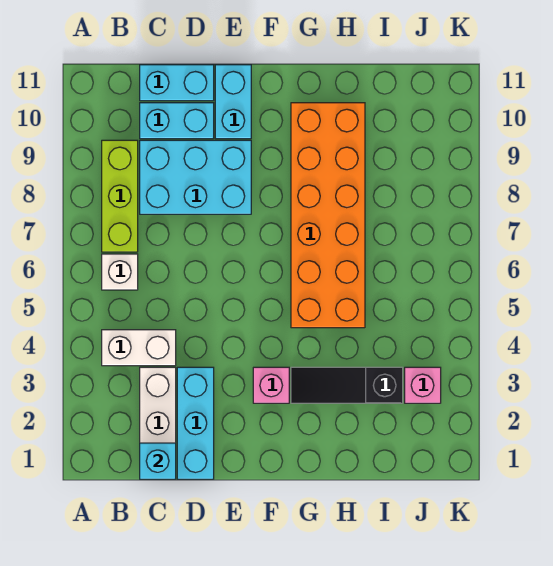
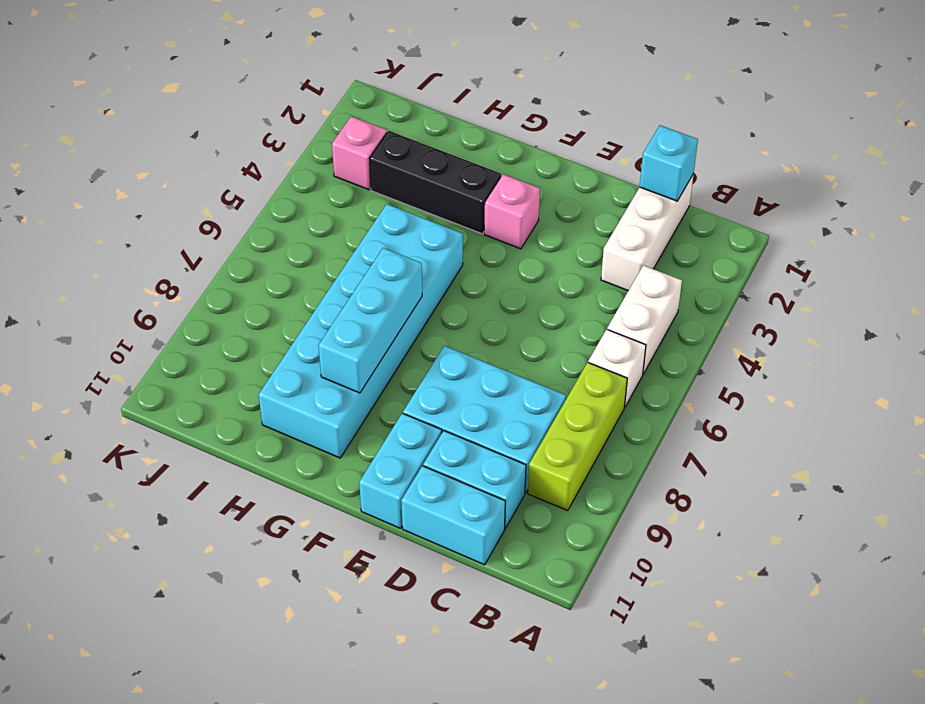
white 1x2 brick [102,330,176,366] -> white 1x2 brick turned to [607,265,682,374]
cyan 1x3 brick [177,367,214,479] -> cyan 1x3 brick moved to [319,248,422,393]
black 1x3 slope [291,367,403,403] -> black 1x3 brick [370,131,501,234]
orange 2x6 brick [291,103,365,328] -> cyan 2x6 brick [259,204,463,458]

